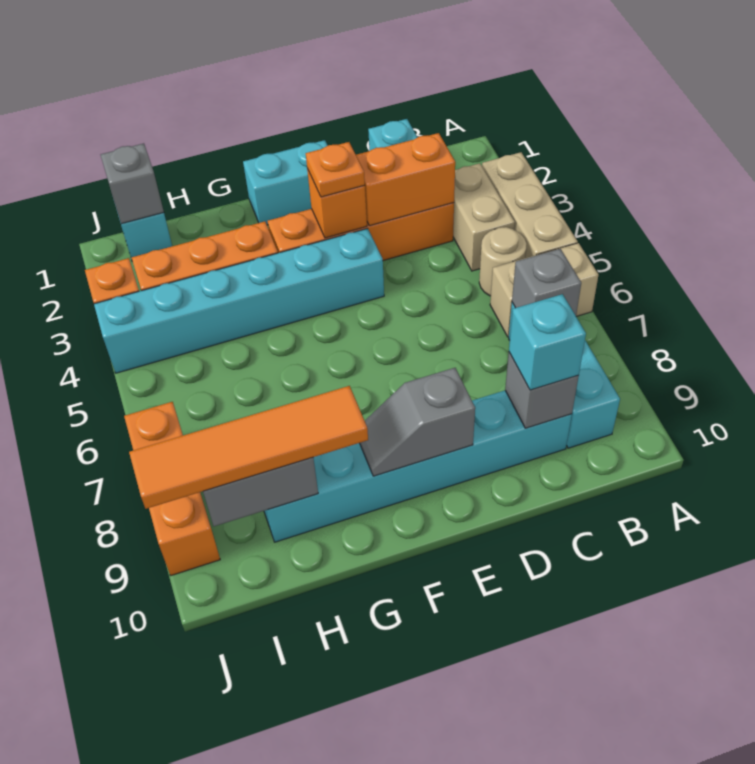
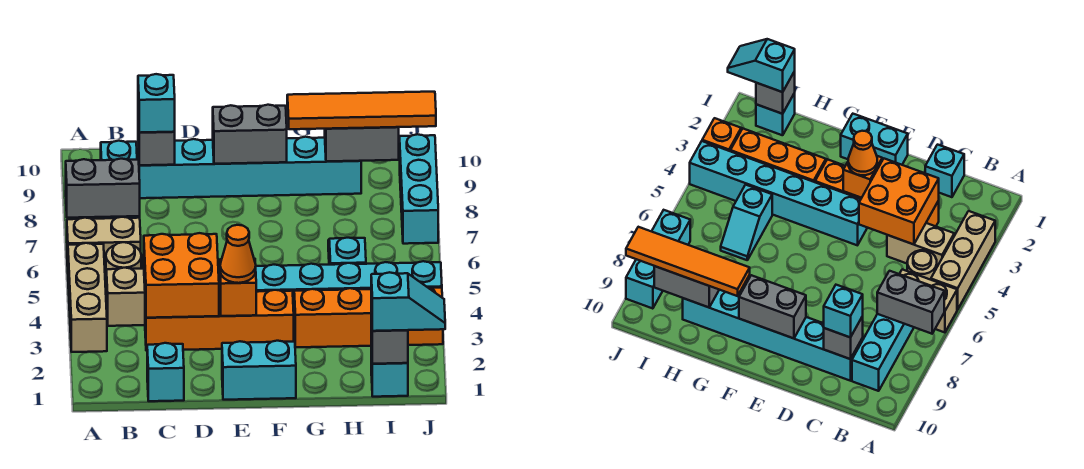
tan 1x2 brick [453,163,515,271] -> tan 1x2 brick turned to [106,268,145,326]
grey 1x1 brick [512,249,581,315] -> grey 1x2 brick [66,159,140,218]
orange 1x2 brick [356,133,455,226] -> orange 2x2 brick [144,233,219,318]
orange 1x1 plate [306,142,365,197] -> orange 1x1 cone [220,225,256,283]
grey 1x2 slope [360,368,475,476] -> grey 1x2 brick [213,105,287,164]
none -> cyan 1x2 slope [328,238,366,265]
none -> cyan 1x2 slope [371,272,445,331]
orange 1x3 brick [124,402,220,576] -> cyan 1x3 brick [400,134,438,244]

